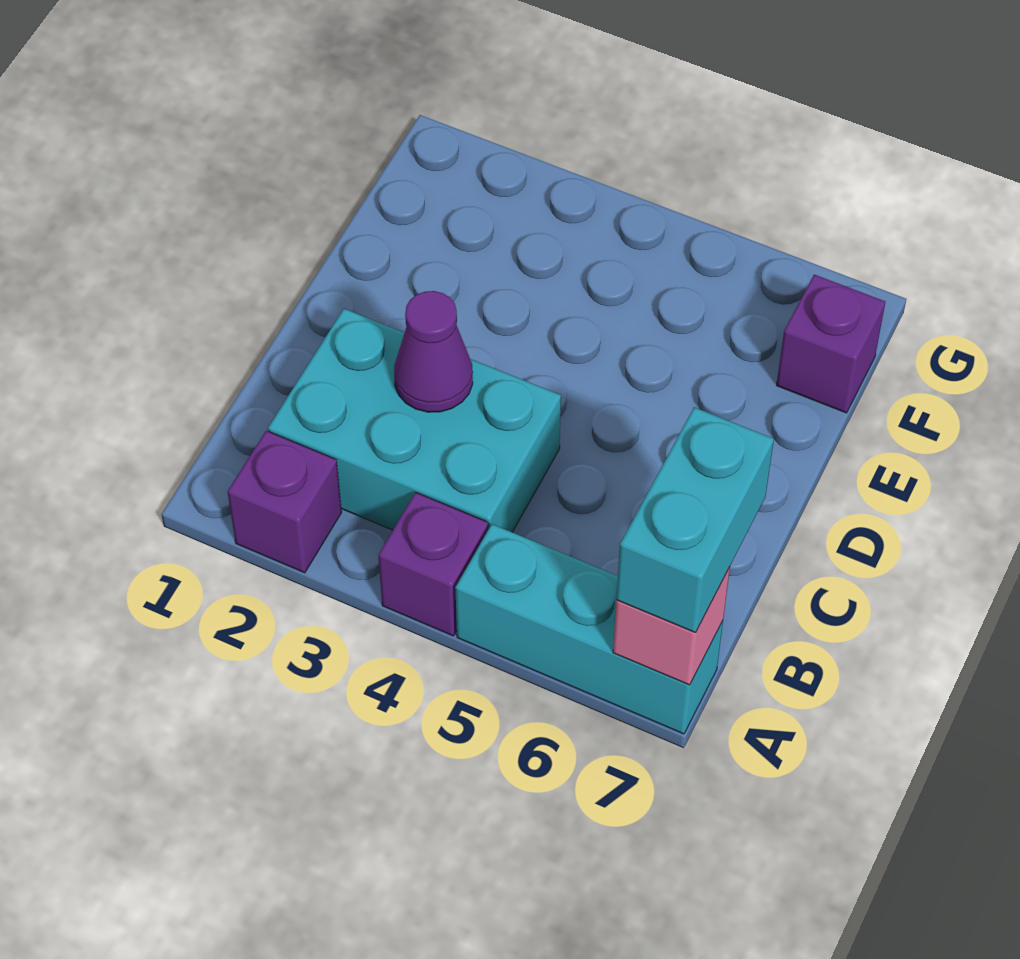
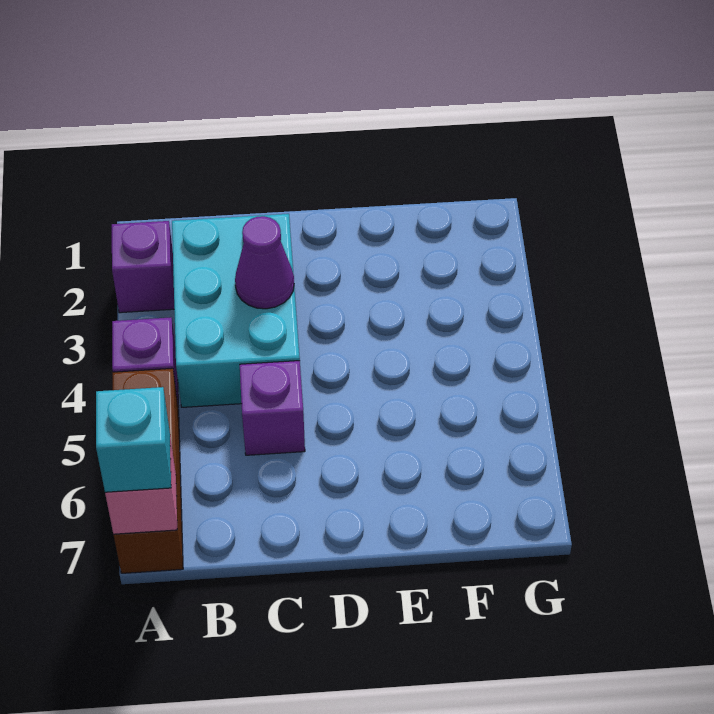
cyan 1x3 brick [455,524,723,734] -> brown 1x3 brick [113,368,183,573]
cyan 1x2 brick [616,407,774,633] -> cyan 1x1 brick [96,387,171,492]
purple 1x1 brick [776,275,885,413] -> purple 1x1 brick moved to [240,361,305,455]

